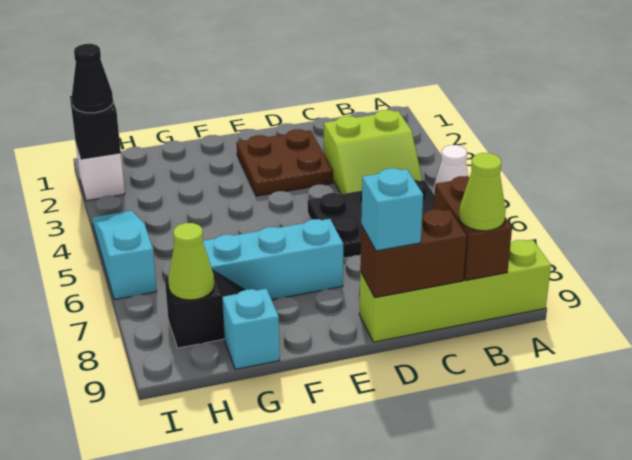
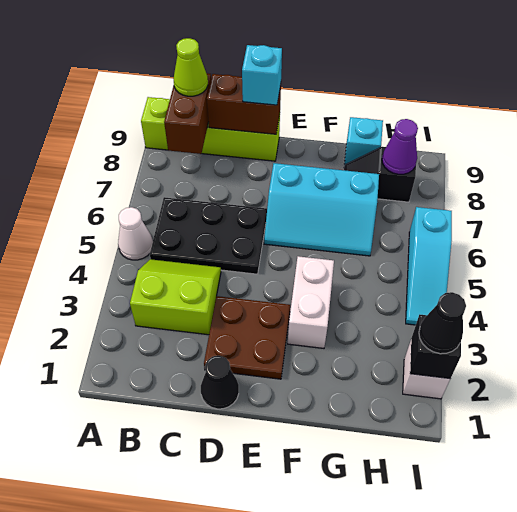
none -> black 1x1 cone [201,356,239,409]
none -> white 1x2 brick [288,256,334,348]
lime 1x1 cone [168,223,214,300] -> purple 1x1 cone [382,119,418,174]

